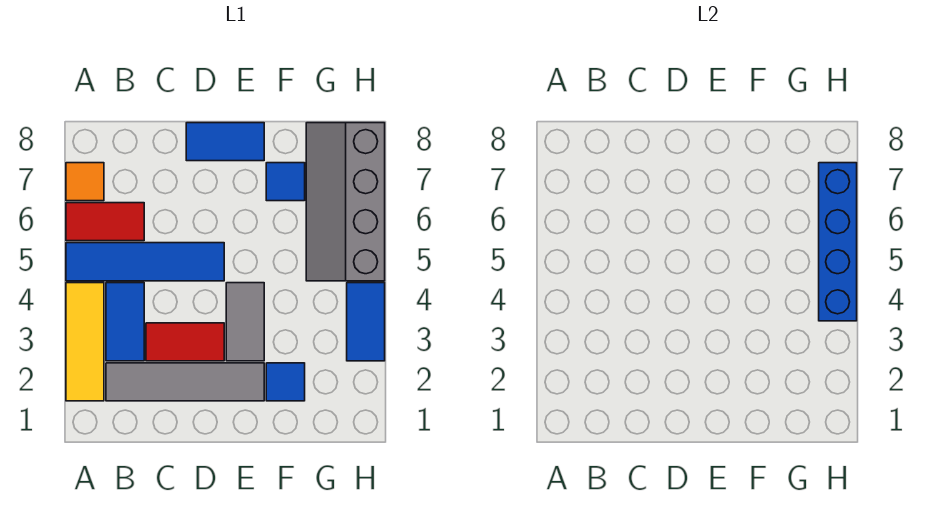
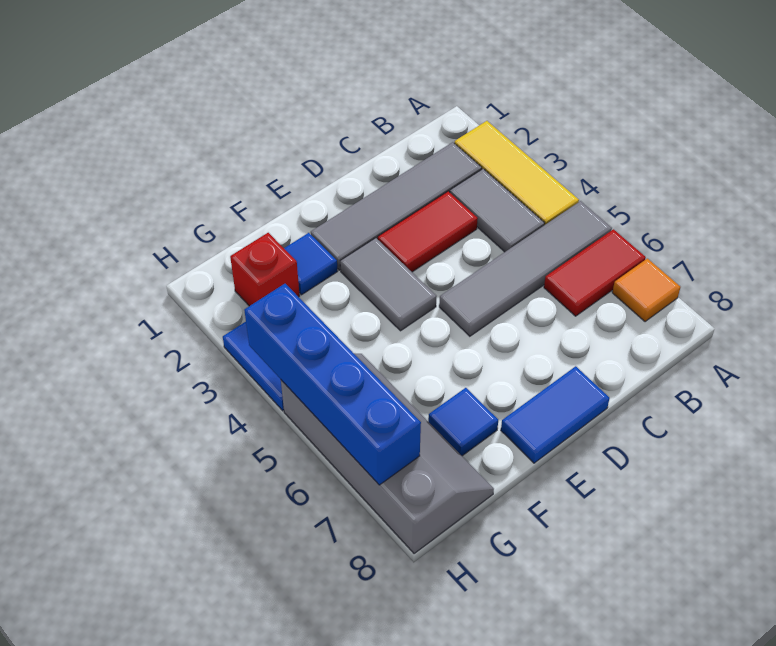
blue 1x4 tile [66,243,224,281] -> grey 1x4 tile [439,201,612,336]
blue 1x2 tile [106,283,144,361] -> grey 1x2 tile [450,169,545,252]
none -> red 1x1 brick [230,233,300,306]

